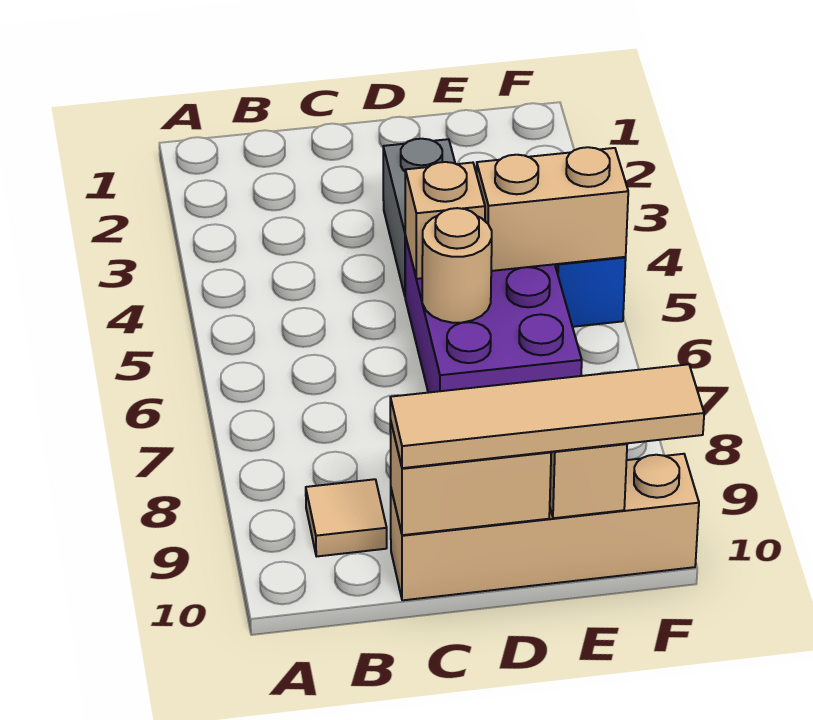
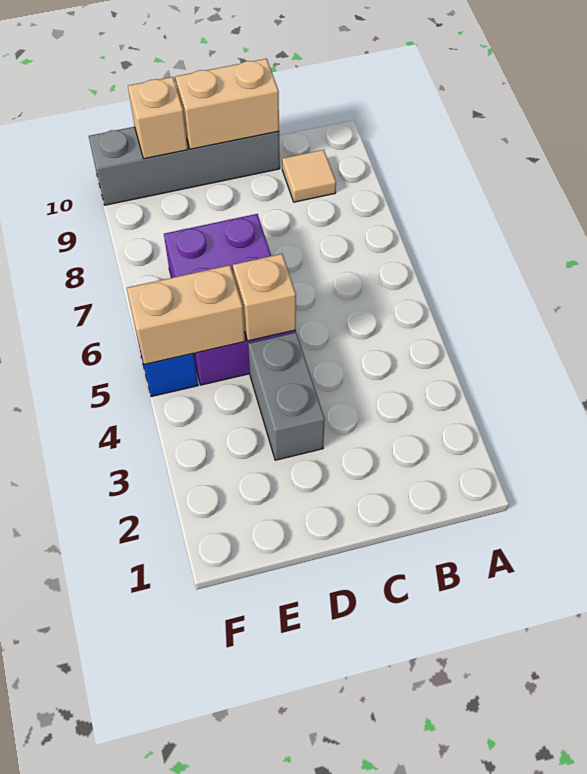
tan 1x4 brick [391,454,699,600] -> grey 1x4 brick [89,127,280,205]
tan 1x4 tile [390,364,704,468] -> none
tan 1x1 round brick [422,208,492,323] -> none

